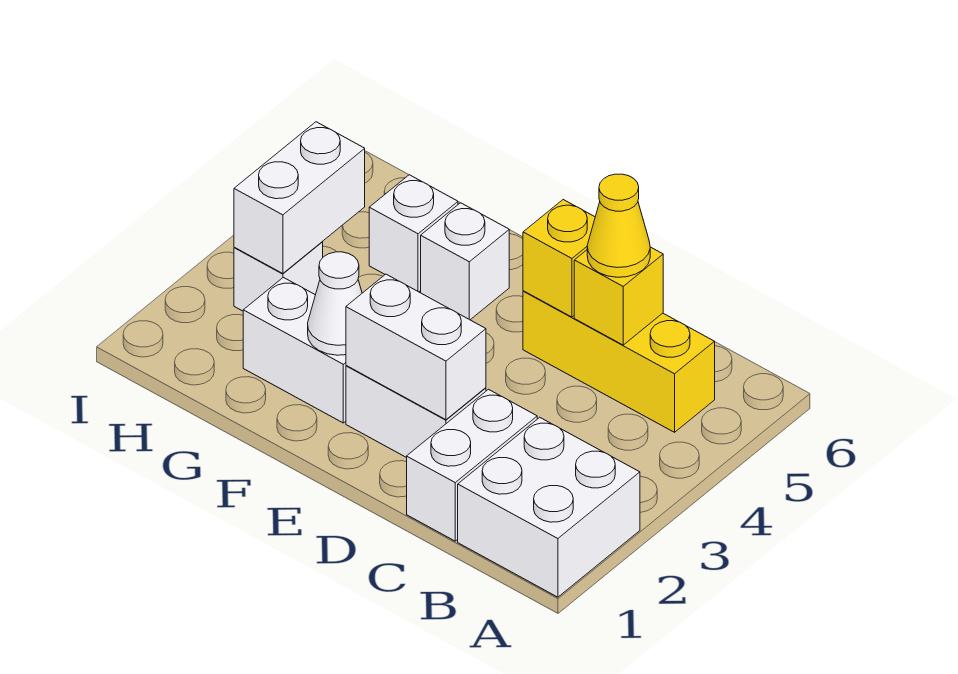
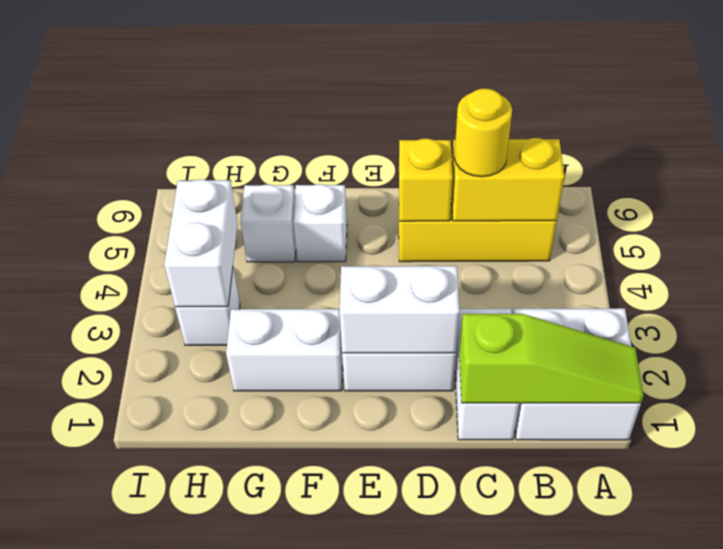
none -> lime 1x3 slope [459,314,644,403]
yellow 1x1 brick [574,247,663,345] -> yellow 1x2 brick [451,138,565,221]
yellow 1x1 cone [587,174,650,277] -> yellow 1x1 round brick [454,89,512,177]
white 1x1 cone [308,252,362,355] -> none

